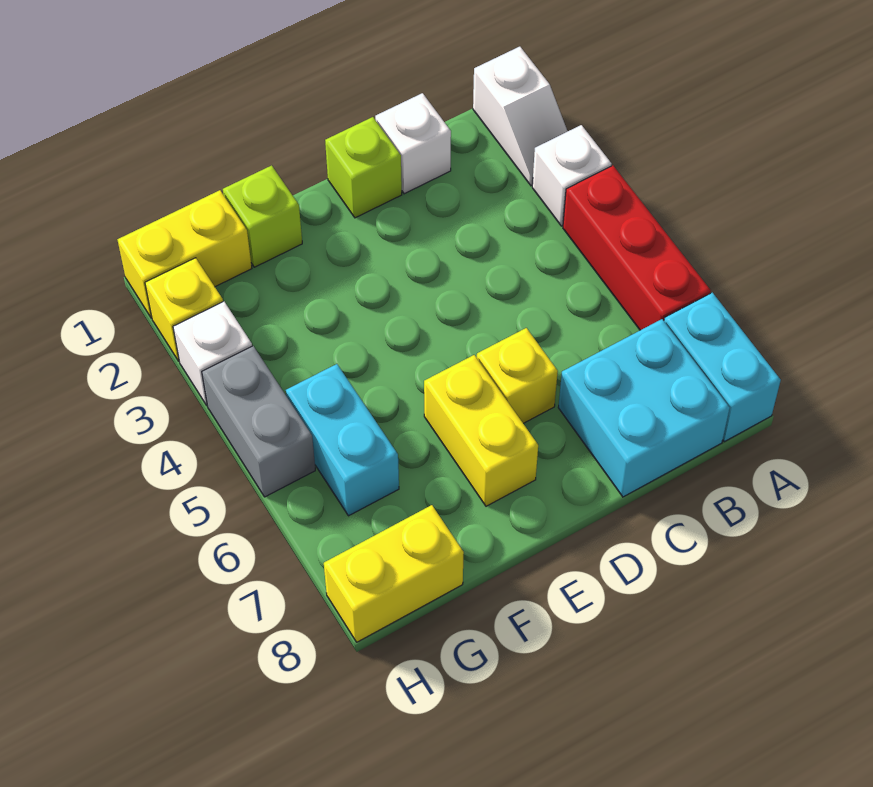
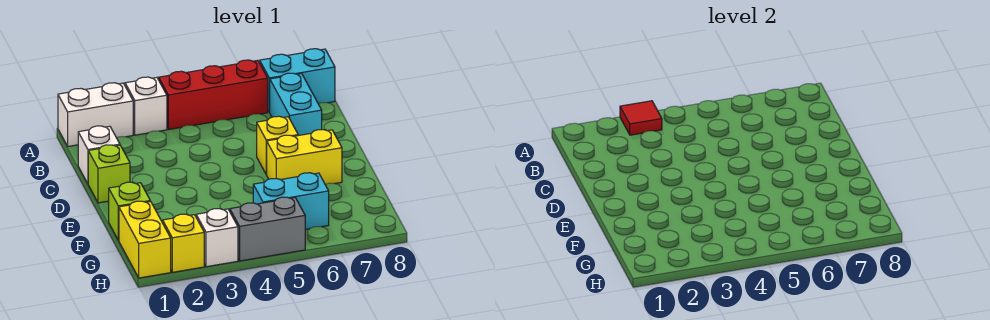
white 1x2 slope [473,47,568,186] -> white 1x2 brick [58,83,133,146]
none -> red 1x1 tile [620,101,662,135]
cyan 2x2 brick [558,319,730,497] -> cyan 1x2 brick [269,73,322,135]
yellow 1x2 brick [324,505,464,642] -> none

